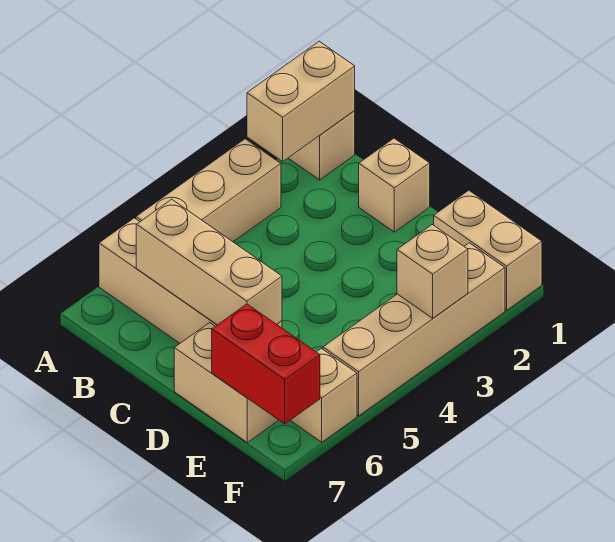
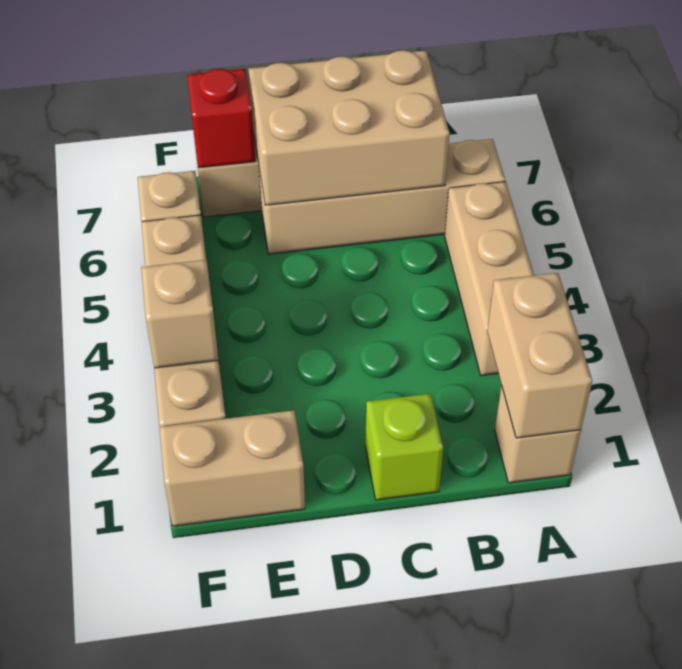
tan 1x3 brick [136,199,282,325] -> tan 2x3 brick [249,50,449,205]
tan 1x1 brick [359,138,430,232] -> lime 1x1 brick [365,394,443,500]
red 1x2 brick [212,304,320,424] -> red 1x1 brick [187,69,255,168]

